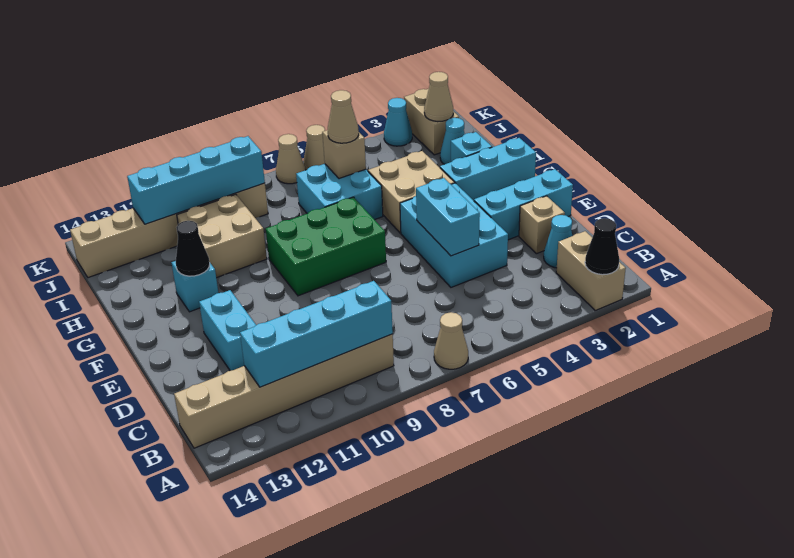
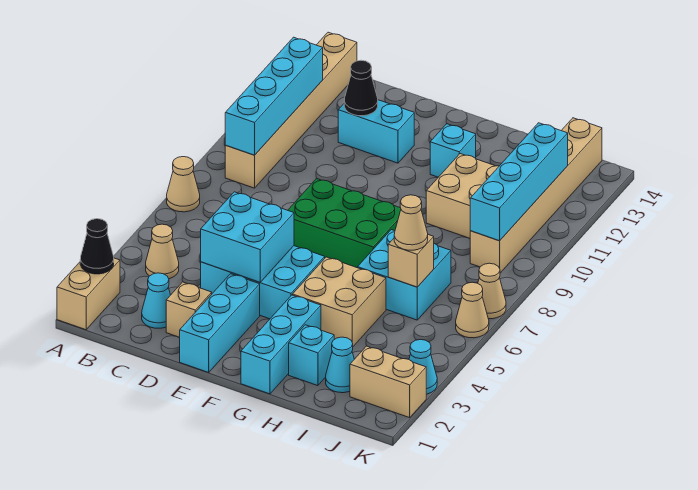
tan 1x2 brick [556,231,626,310] -> tan 1x2 brick turned to [57,258,120,330]
cyan 1x2 brick [416,178,480,256] -> cyan 2x2 brick [201,192,294,282]
green 2x3 brick [266,197,386,296] -> green 2x3 brick turned to [288,178,401,268]
black 1x1 cone [176,221,210,276] -> black 1x1 cone moved to [344,60,378,116]
tan 1x1 cone [424,72,453,122] -> tan 1x1 cone moved to [146,224,179,279]

